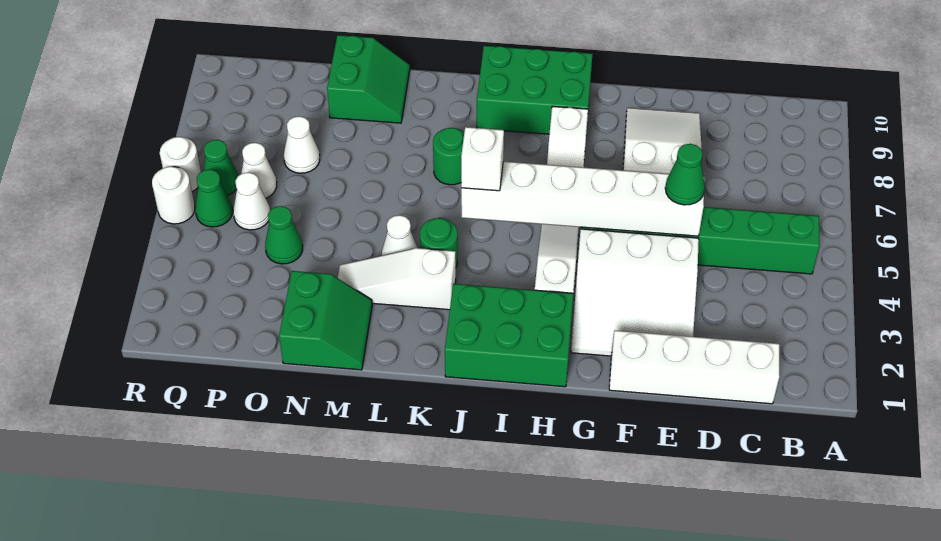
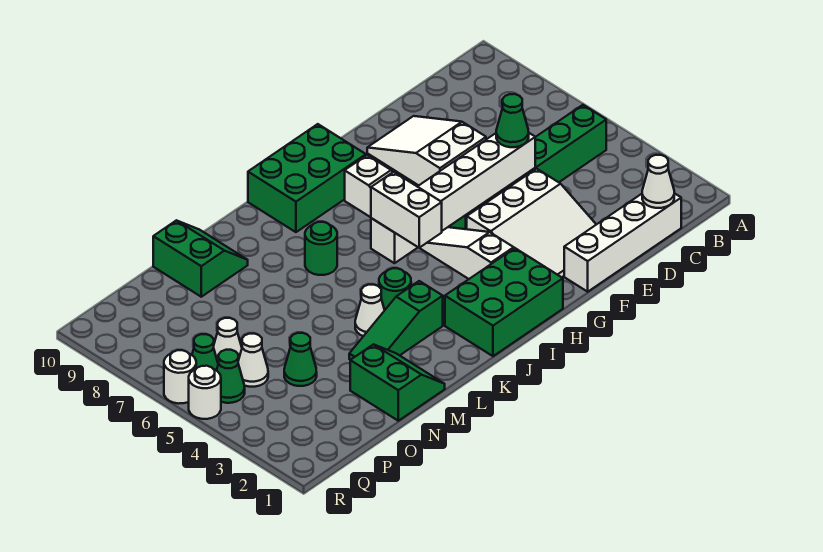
white 1x1 brick [461,127,504,191] -> white 1x2 brick [371,172,442,248]
white 1x3 slope [338,248,456,310] -> green 1x3 slope [349,281,443,360]
white 1x1 cone [284,116,320,173] -> white 1x1 cone moved to [642,155,674,208]

